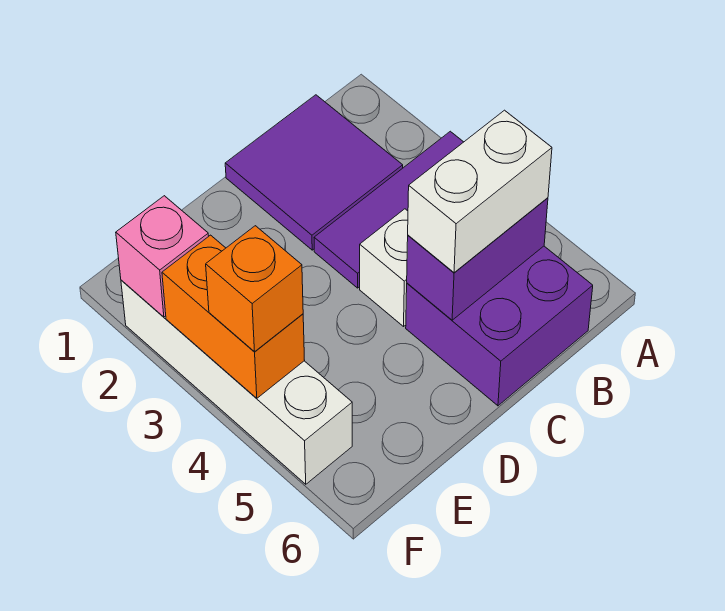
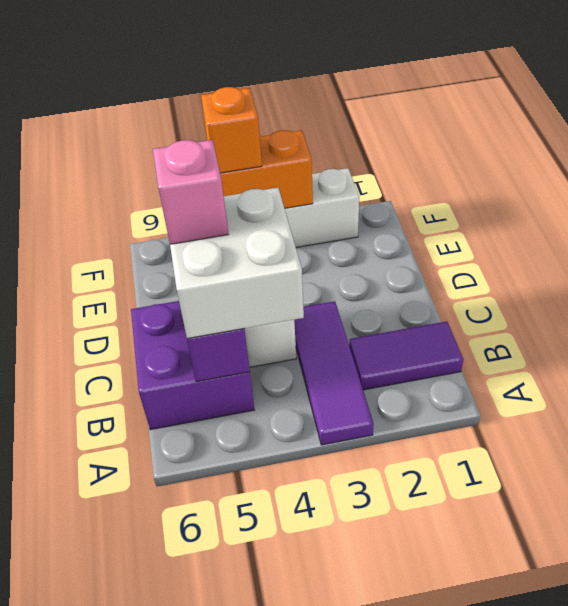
purple 2x2 tile [225,95,403,250] -> purple 1x2 tile [349,321,463,390]
white 1x2 brick [408,110,552,273] -> white 2x2 brick [170,188,304,339]
pink 1x1 brick [116,196,209,317] -> pink 1x1 brick moved to [153,140,228,244]

